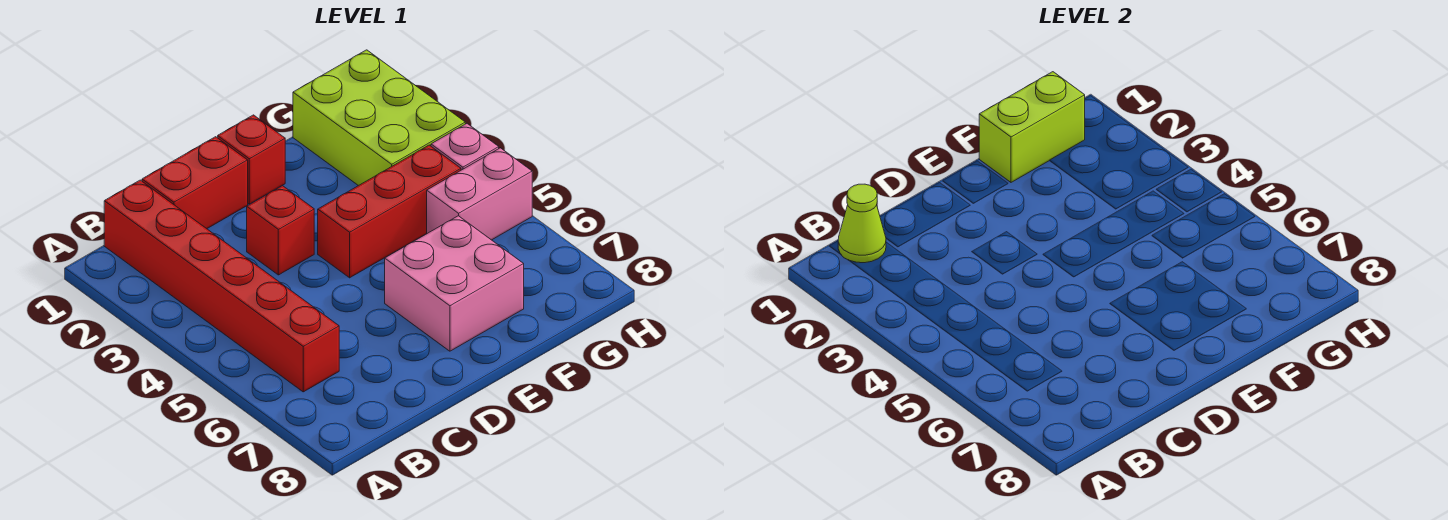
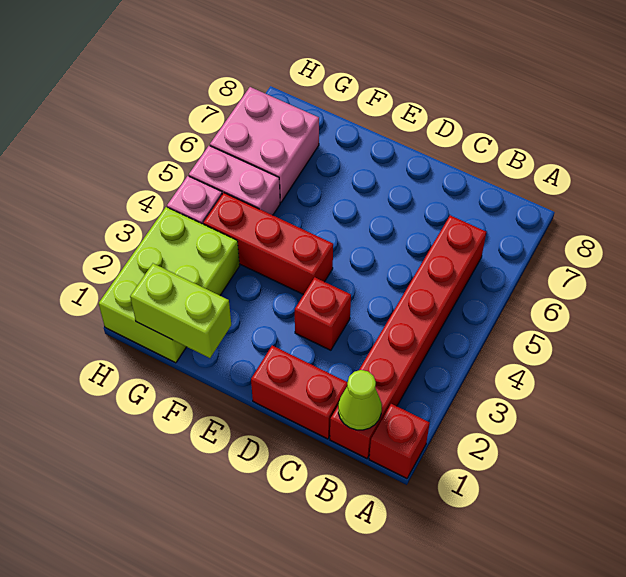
red 1x1 brick [218,115,285,204] -> red 1x1 brick moved to [369,404,430,478]
pink 2x2 brick [385,216,524,351] -> pink 2x2 brick moved to [210,87,319,203]

